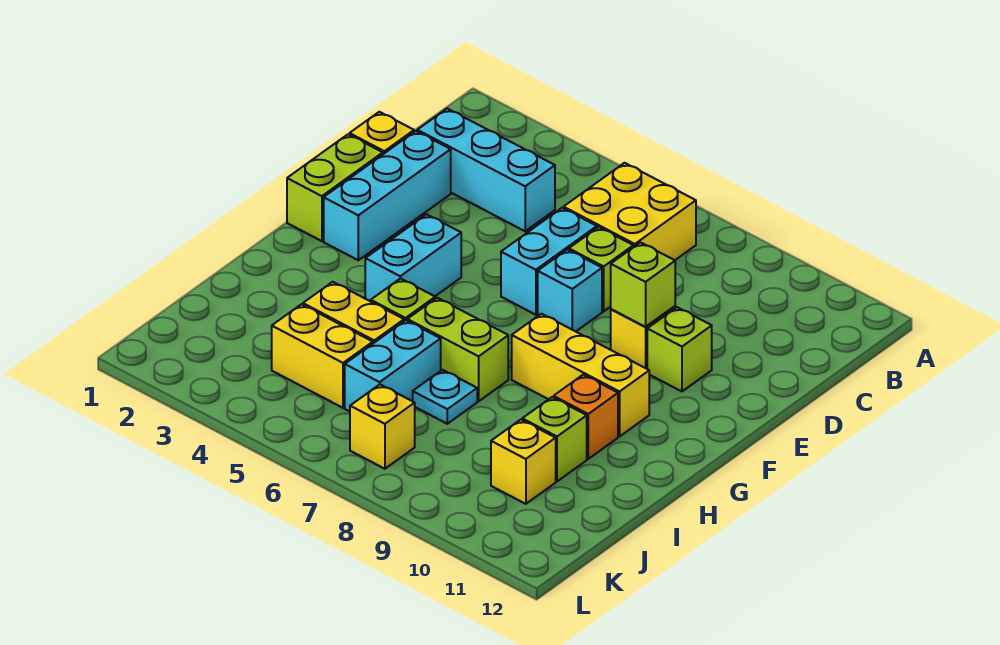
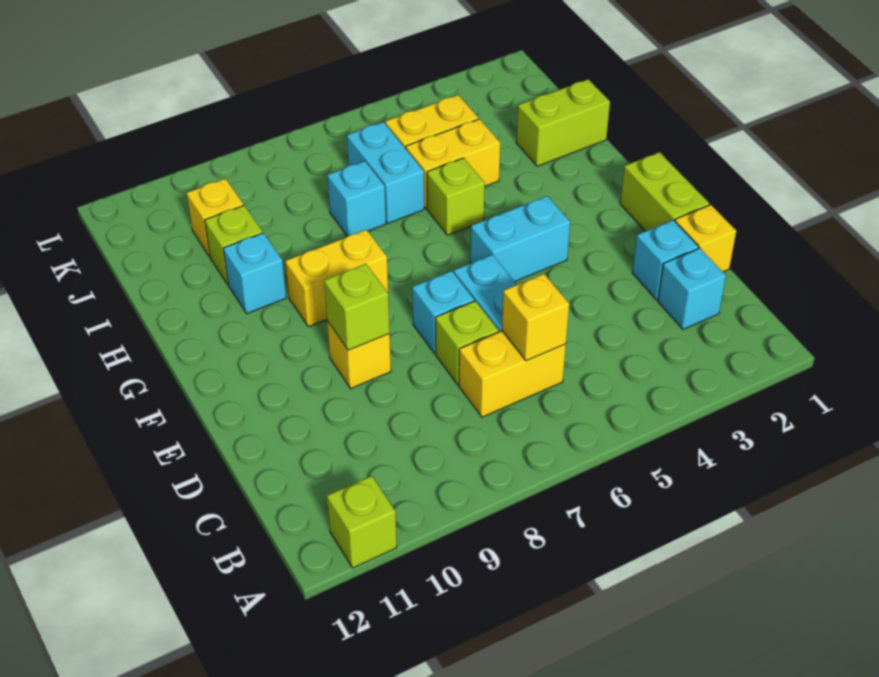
yellow 2x2 brick [564,163,696,260] -> yellow 1x2 brick [459,331,566,417]
cyan 1x3 brick [417,109,555,231] -> cyan 1x1 brick [658,248,726,329]
cyan 1x3 brick [324,131,451,260] -> cyan 1x1 brick [632,220,699,300]
lime 1x1 brick [647,307,712,391] -> lime 1x1 brick moved to [327,476,397,568]
cyan 1x2 brick [365,214,461,301] -> cyan 1x2 brick turned to [470,196,570,281]
yellow 1x3 brick [512,314,649,437] -> yellow 1x2 brick [285,230,388,327]
lime 1x2 brick [407,298,508,401] -> lime 1x2 brick moved to [516,79,610,166]
orange 1x1 brick [554,375,618,459] -> cyan 1x1 brick [223,233,286,313]
cyan 1x1 plate [413,370,477,424] -> cyan 1x1 brick [328,161,386,237]
yellow 1x1 brick [350,385,415,469] -> yellow 1x1 brick moved to [502,274,569,361]

